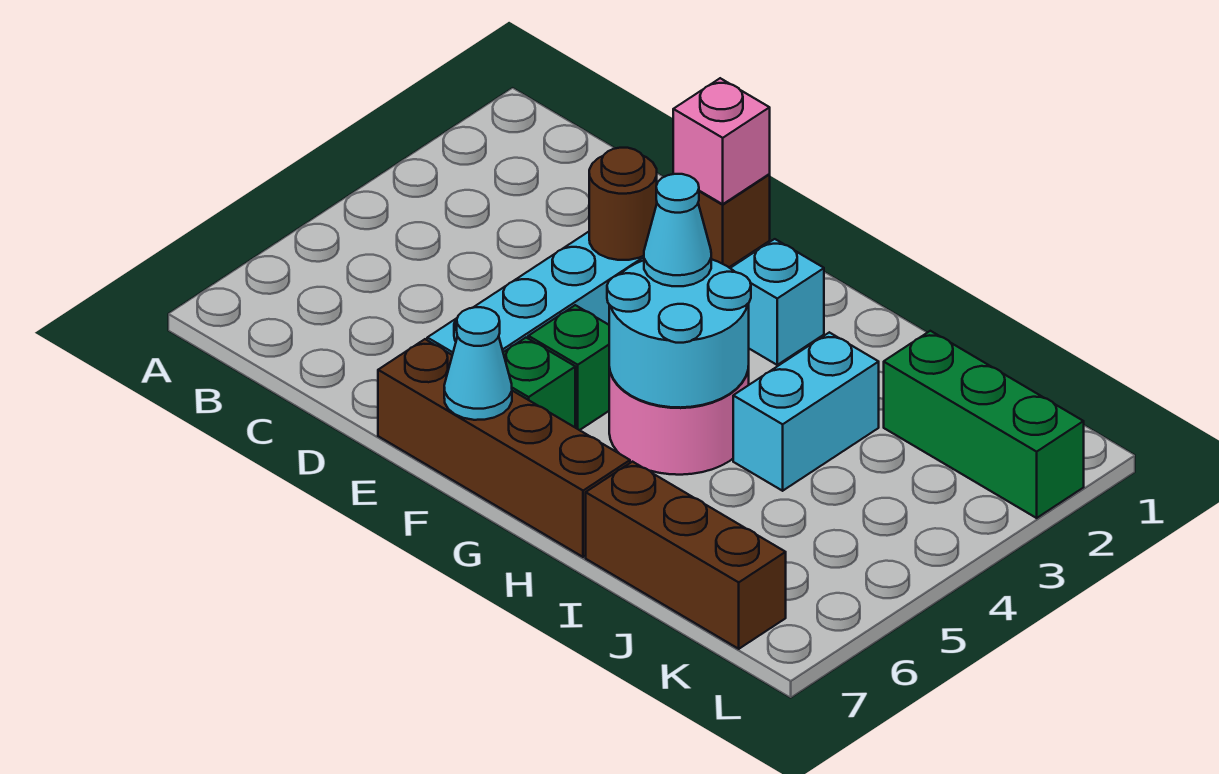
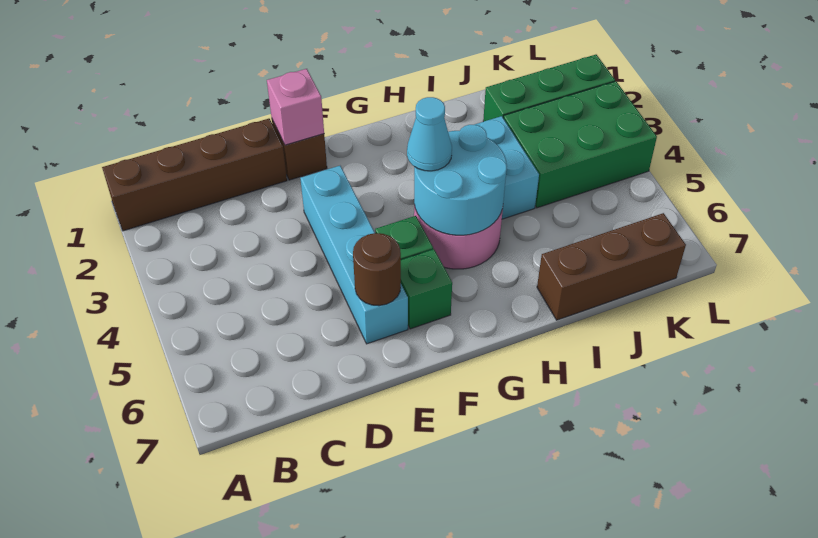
brown 1x1 round brick [589,148,657,260] -> brown 1x1 round brick moved to [353,233,401,306]
brown 1x4 brick [378,339,630,557] -> brown 1x4 brick moved to [102,119,287,231]
cyan 1x1 cone [444,307,512,420] -> none
cyan 1x1 brick [730,239,824,365] -> none
none -> green 2x3 brick [503,81,657,208]

